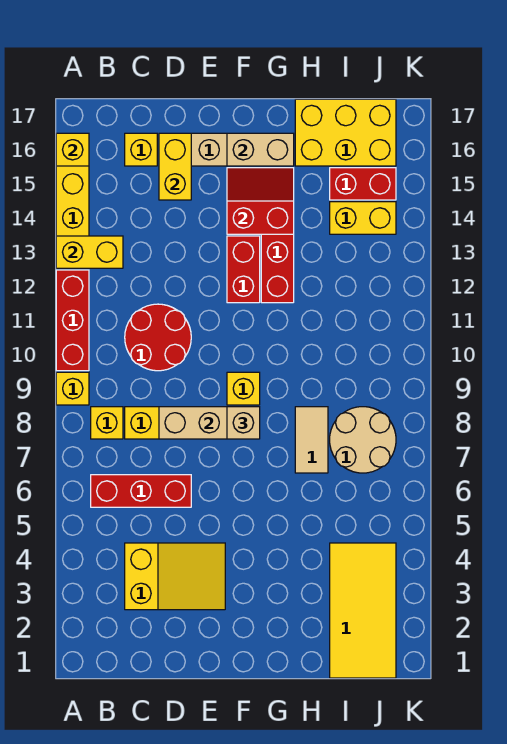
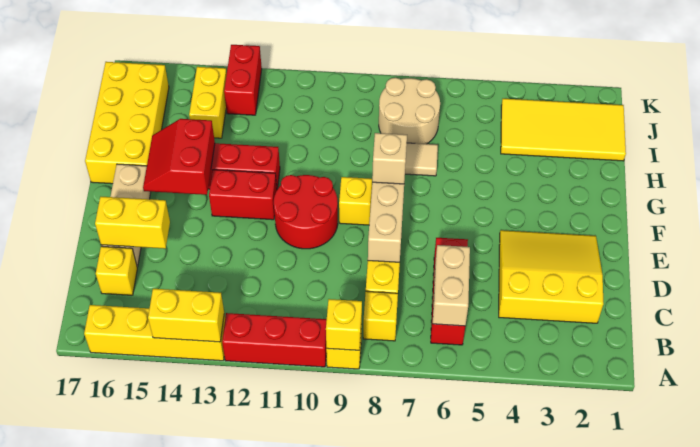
yellow 1x2 brick [56,236,123,268] -> yellow 1x2 brick turned to [148,289,224,342]
yellow 1x1 brick [56,133,89,166] -> yellow 1x1 brick moved to [326,299,362,350]
yellow 2x3 slope [125,543,225,610] -> yellow 3x3 slope [499,230,603,323]
red 2x2 round brick [125,304,191,371] -> red 2x2 round brick moved to [274,175,338,249]
tan 1x2 brick [227,133,294,166] -> tan 1x2 brick moved to [433,245,470,326]
yellow 2x3 brick [295,99,396,166] -> yellow 2x4 brick [85,62,169,184]
red 1x2 brick [330,168,396,200] -> red 1x2 brick moved to [224,45,262,115]

